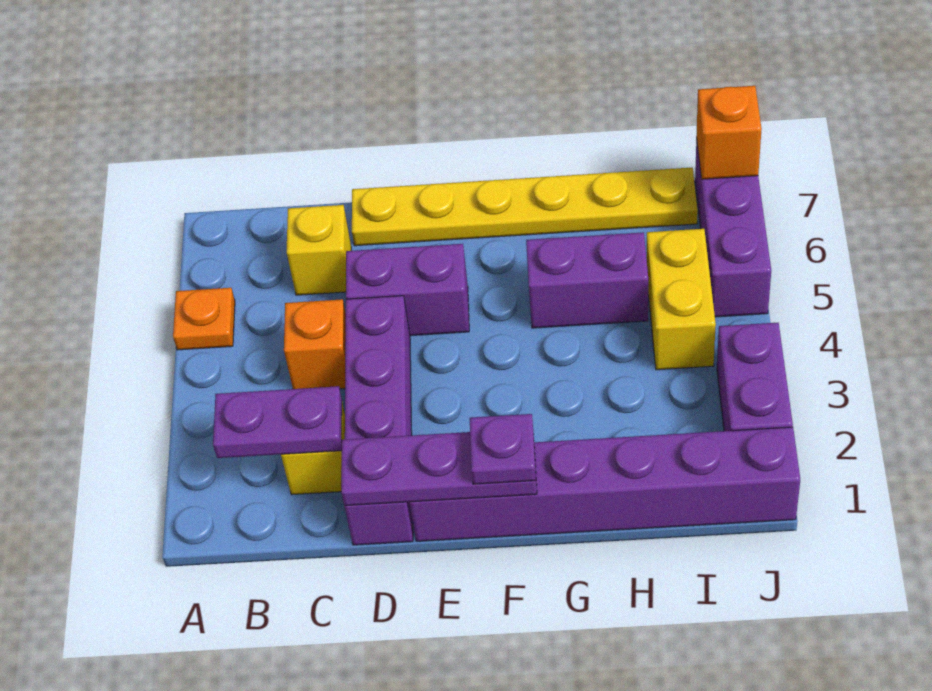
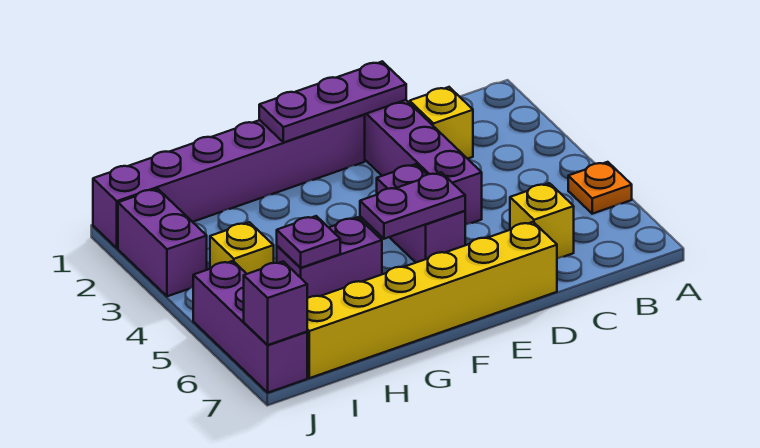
purple 1x2 plate [213,386,342,458] -> purple 1x2 plate moved to [360,172,465,239]
orange 1x1 brick [284,299,346,389] -> none
purple 1x2 brick [346,244,469,336] -> purple 1x2 brick turned to [377,164,465,262]
yellow 1x6 plate [352,168,698,246] -> yellow 1x6 brick [307,222,557,378]
purple 1x1 plate [470,414,536,484] -> purple 1x1 plate moved to [277,216,340,268]
yellow 1x2 brick [647,229,716,370] -> yellow 1x1 brick [210,222,274,274]
orange 1x1 brick [696,86,762,179] -> purple 1x1 brick [244,261,307,345]

